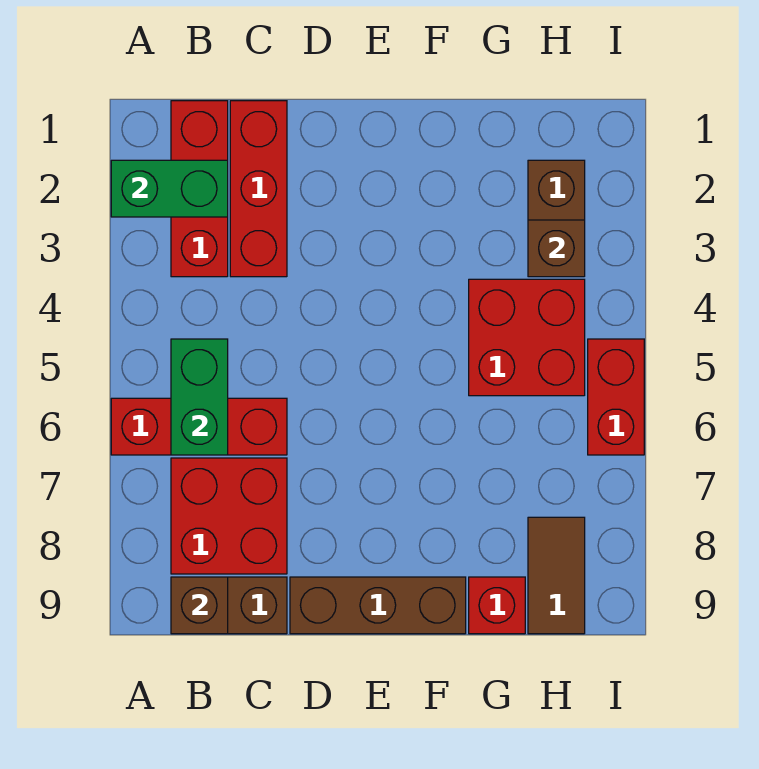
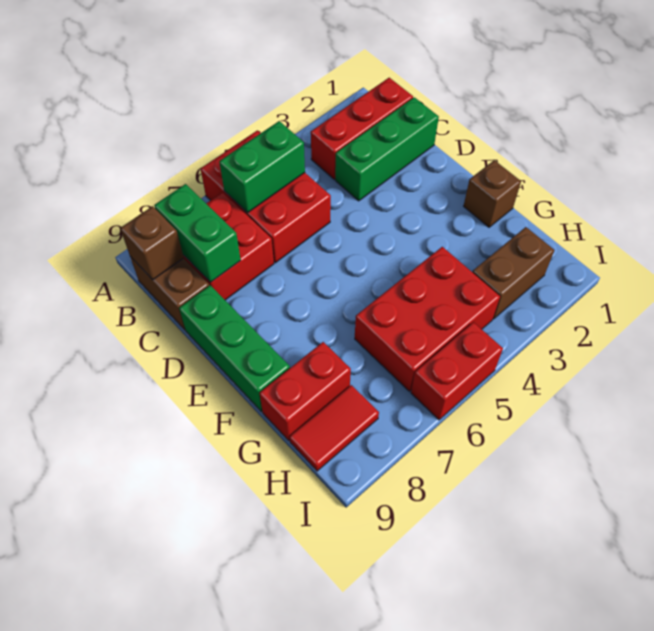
green 1x2 brick [111,160,228,217] -> green 1x2 brick moved to [154,184,241,282]
red 1x3 brick [111,398,287,455] -> red 2x3 brick [201,130,331,263]
red 1x3 brick [230,101,287,277] -> green 1x3 brick [335,97,439,201]
brown 1x3 brick [290,577,466,634] -> green 1x3 brick [179,285,290,412]
red 2x2 brick [469,279,585,396] -> red 2x3 brick [355,247,500,391]
red 1x1 brick [469,577,525,634] -> red 1x2 brick [260,342,351,441]
brown 1x1 brick [528,220,585,277] -> brown 1x1 brick moved to [464,160,521,227]
brown 1x2 tile [528,517,585,634] -> red 1x2 tile [290,385,379,471]

